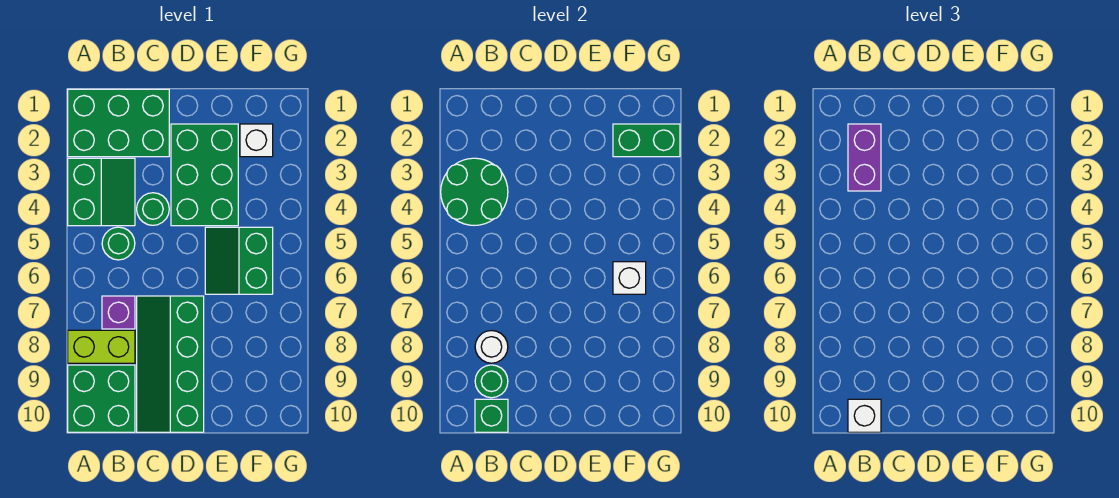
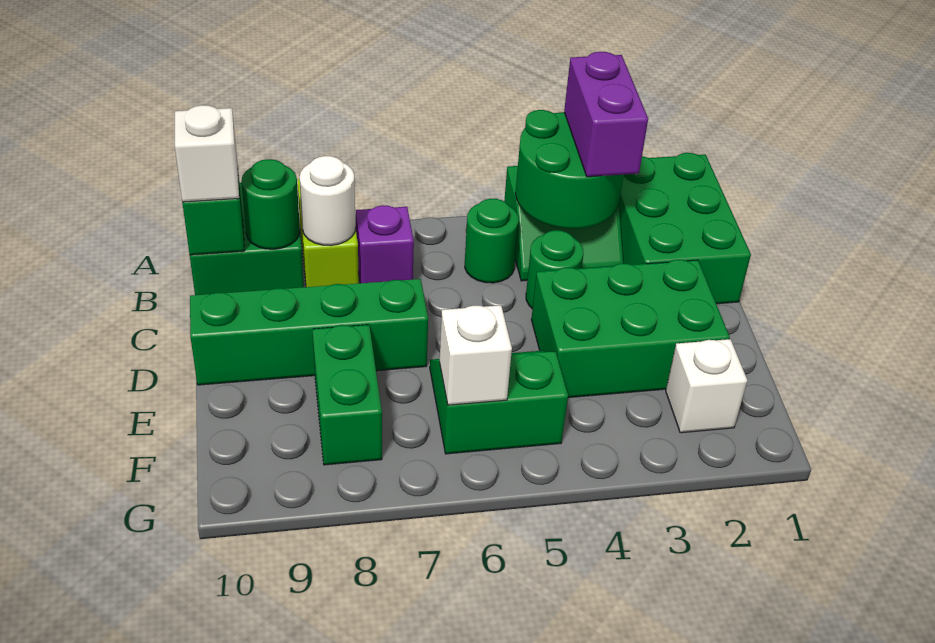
purple 1x2 brick [848,124,881,191] -> purple 1x2 brick turned to [564,52,648,177]
green 1x2 brick [613,124,680,157] -> green 1x2 brick moved to [312,325,382,465]

